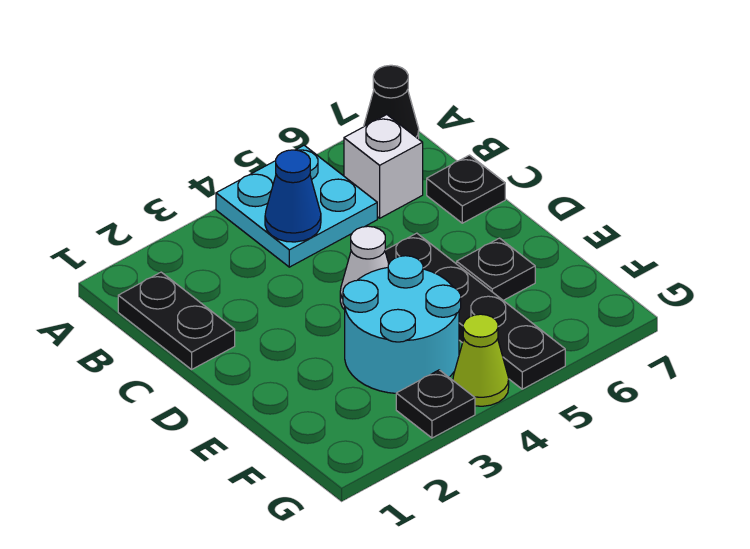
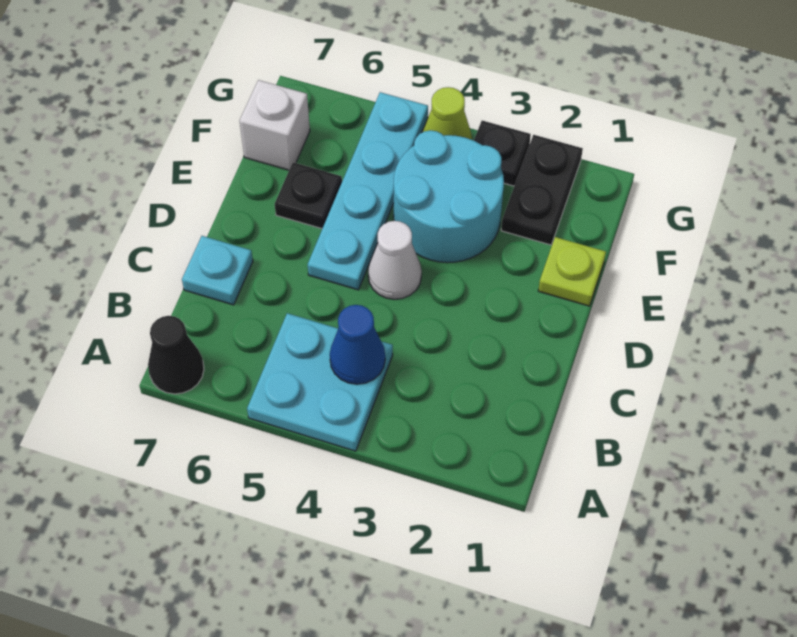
black 1x2 plate [118,272,235,369] -> black 1x2 plate moved to [501,135,583,245]
white 1x1 brick [344,115,423,218] -> white 1x1 brick moved to [240,80,310,170]
black 1x1 plate [427,155,505,223] -> cyan 1x1 plate [182,236,253,305]
black 1x4 plate [385,233,565,389] -> cyan 1x4 plate [308,92,428,290]
none -> lime 1x1 plate [538,237,606,306]

